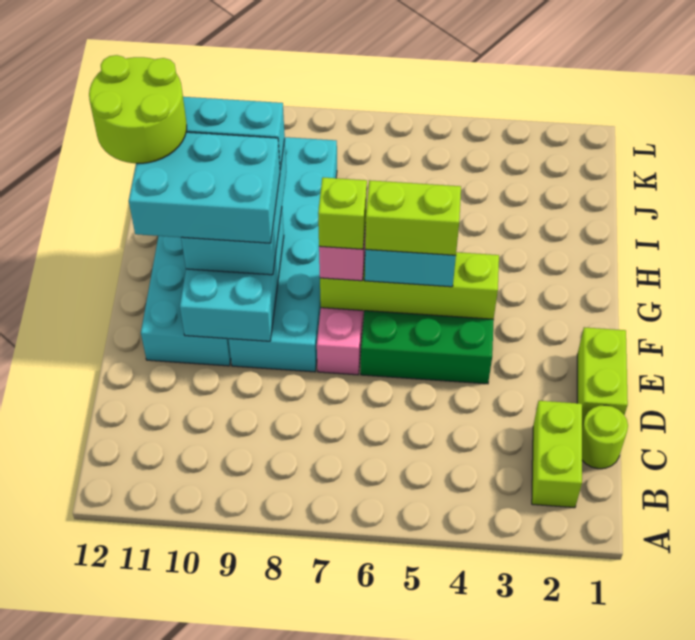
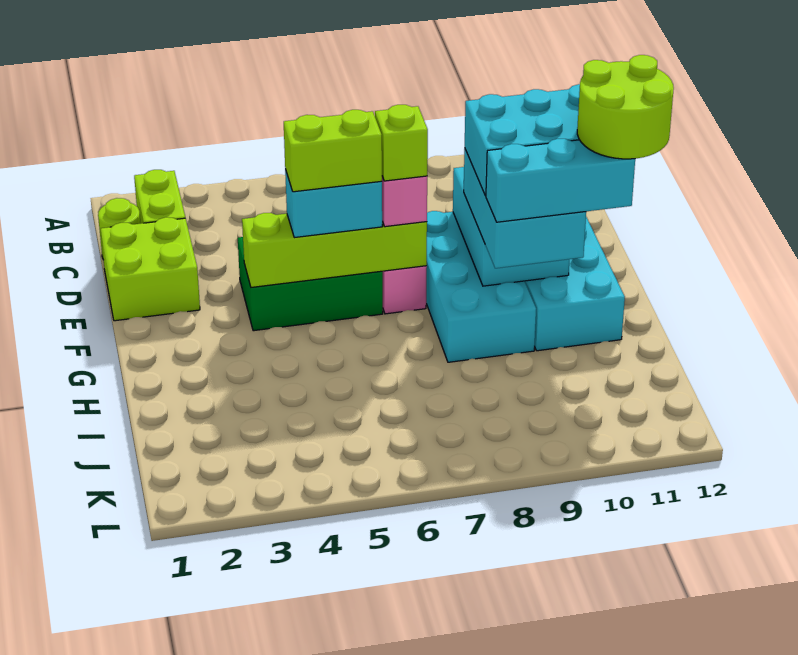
lime 1x2 brick [577,327,628,427] -> lime 2x2 brick [101,217,200,321]
cyan 2x6 brick [229,137,337,372] -> cyan 2x4 brick [426,211,536,362]

